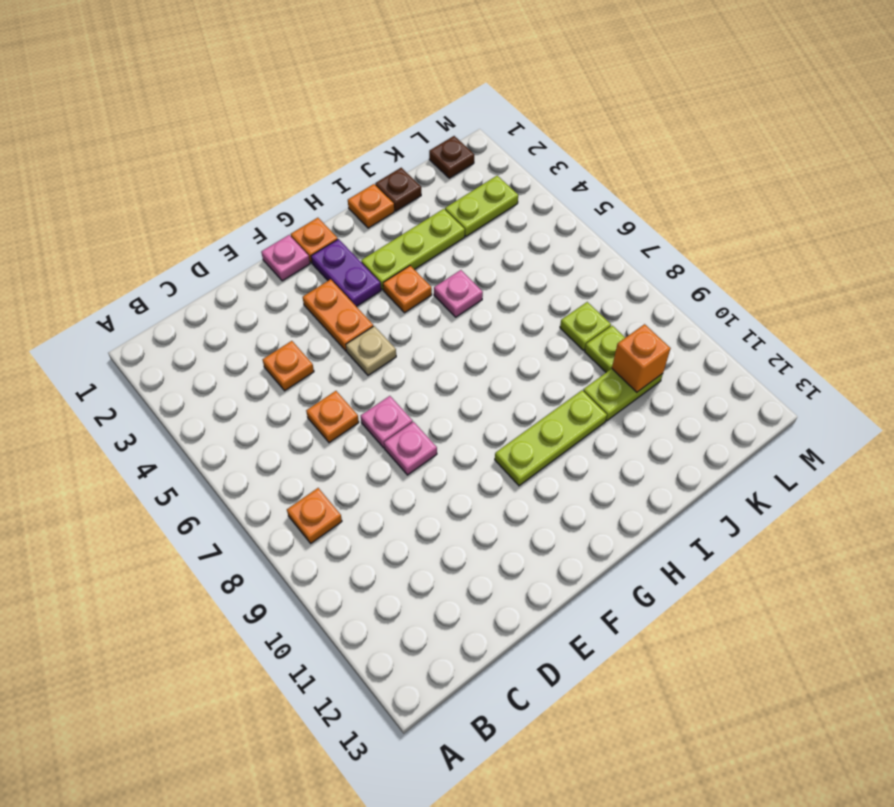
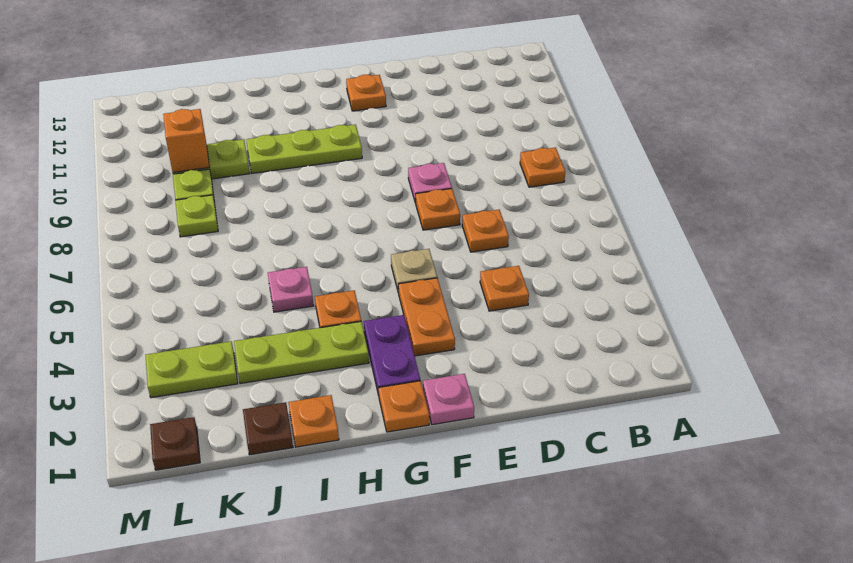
pink 1x1 plate [361,396,413,448] -> orange 1x1 plate [416,189,460,230]
none -> orange 1x1 plate [346,75,386,111]

